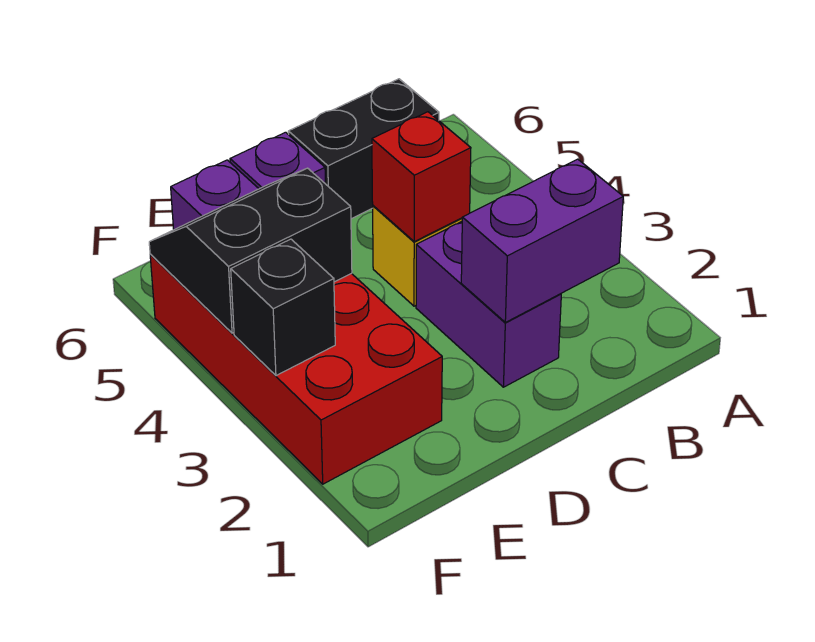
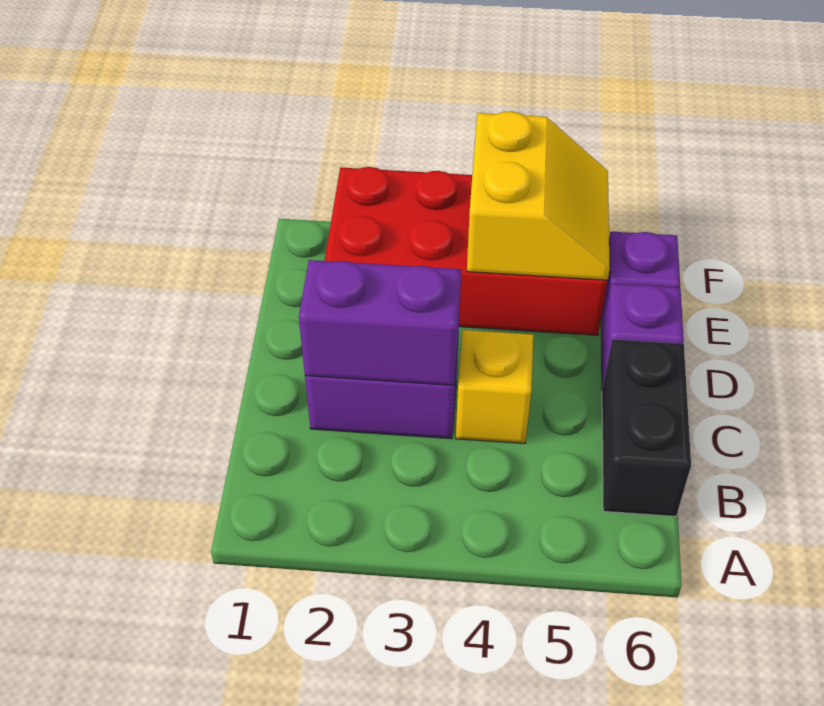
purple 1x2 brick [461,159,623,322] -> purple 1x2 brick turned to [299,260,461,385]
red 1x1 brick [372,112,471,242] -> none
black 2x2 slope [149,168,352,333] -> yellow 2x2 slope [467,111,610,280]
black 1x1 brick [231,239,335,376] -> none

